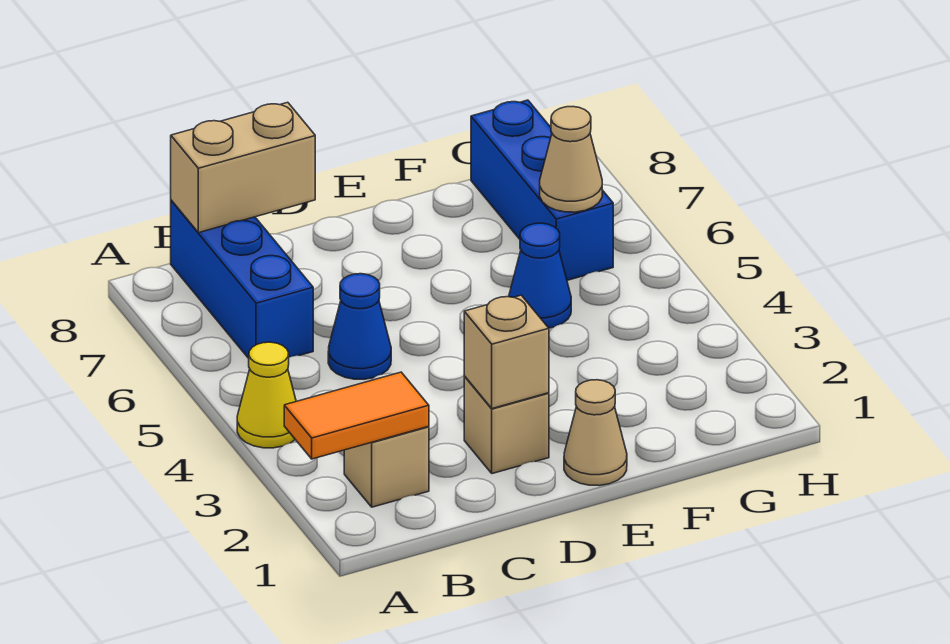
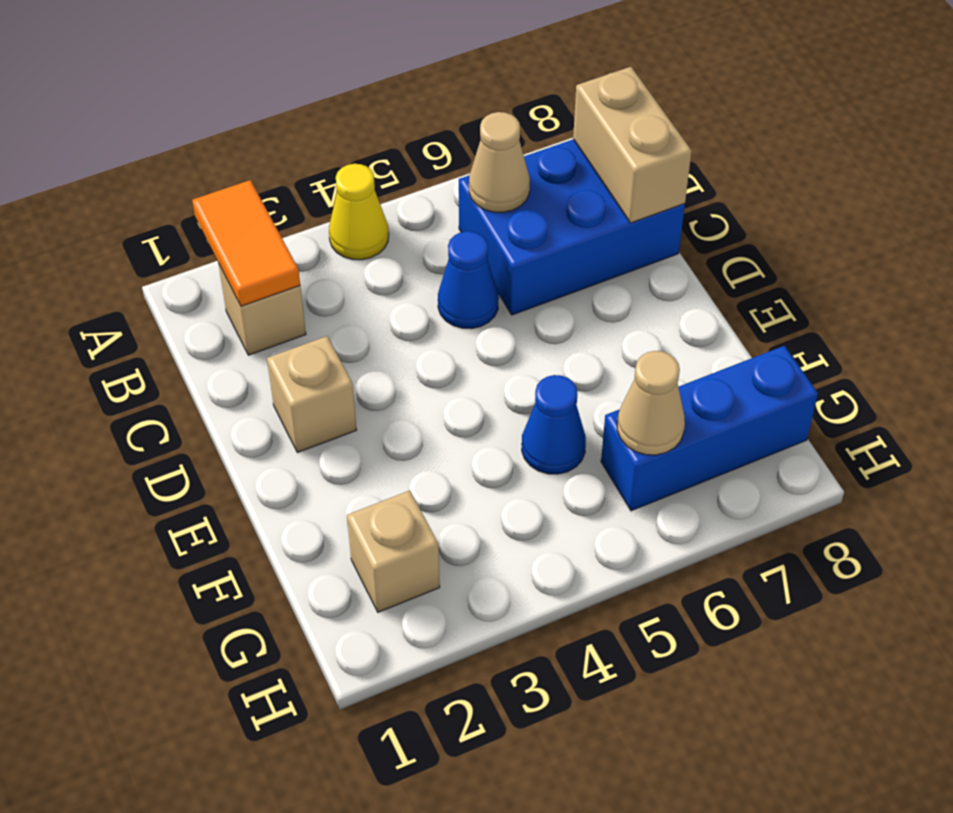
blue 1x3 brick [171,200,313,358] -> blue 2x3 brick [459,139,685,315]
tan 1x1 brick [464,295,549,409] -> tan 1x1 brick moved to [347,491,440,612]
tan 1x1 cone [564,380,627,486] -> tan 1x1 cone moved to [469,112,530,212]

